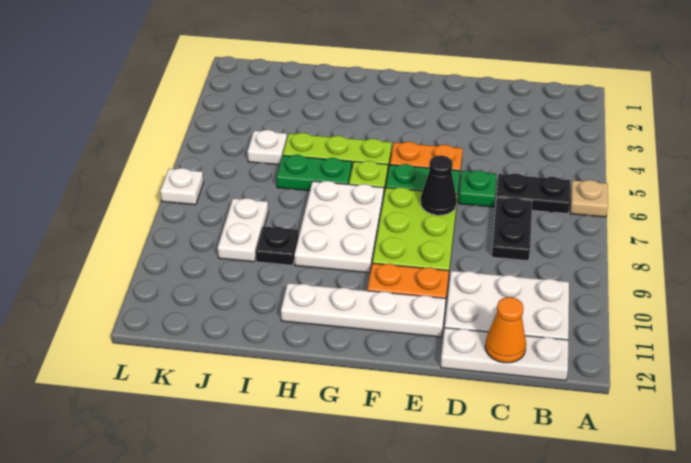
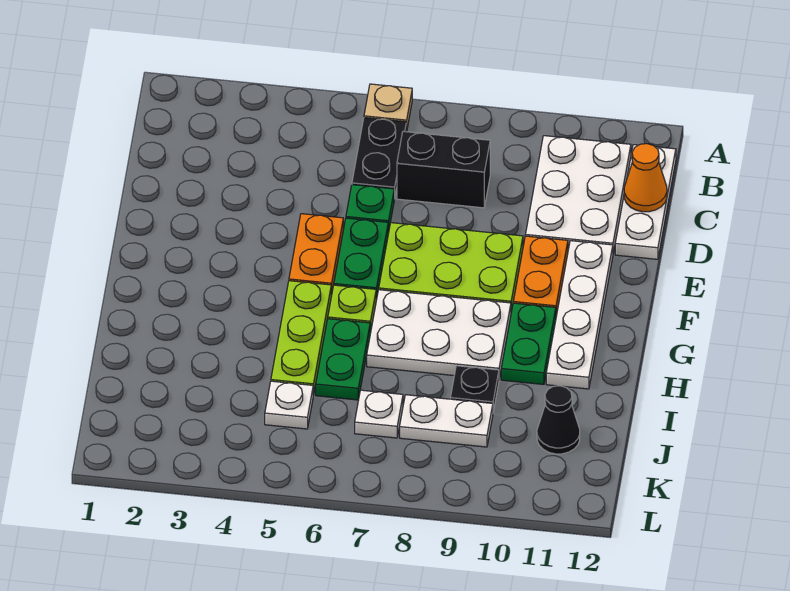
black 1x2 plate [492,197,532,261] -> black 1x2 brick [397,132,490,208]
black 1x1 cone [421,155,457,215] -> black 1x1 cone moved to [537,386,580,454]
none -> green 1x2 plate [501,303,556,384]
white 1x1 plate [160,168,204,205] -> white 1x1 plate moved to [355,390,403,438]

